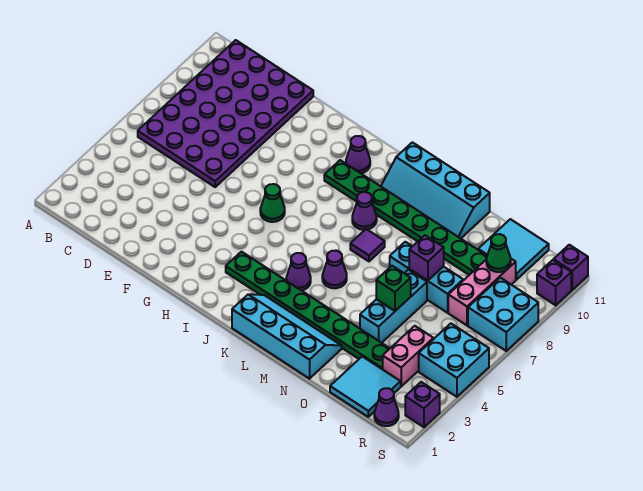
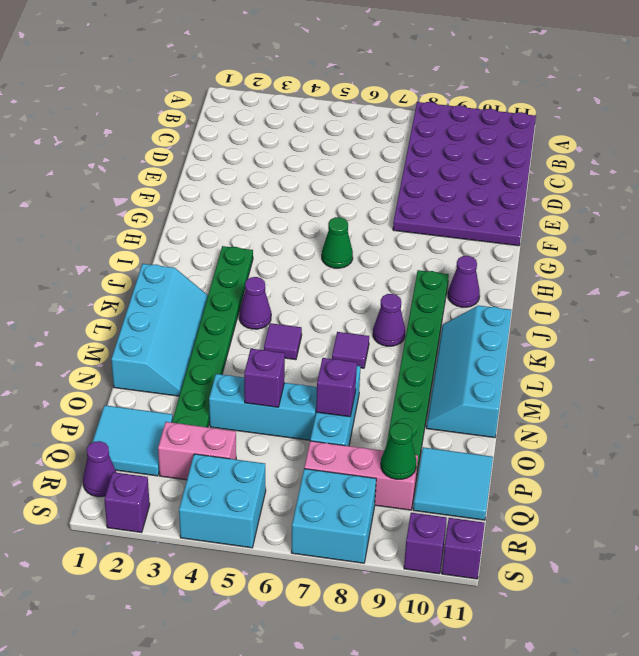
purple 4x6 plate [138,40,313,187] -> purple 4x6 plate turned to [393,102,536,246]
purple 1x1 cone [322,251,347,288] -> purple 1x1 tile [264,323,302,360]
green 1x1 brick [376,266,411,311] -> purple 1x1 brick [244,349,285,407]

